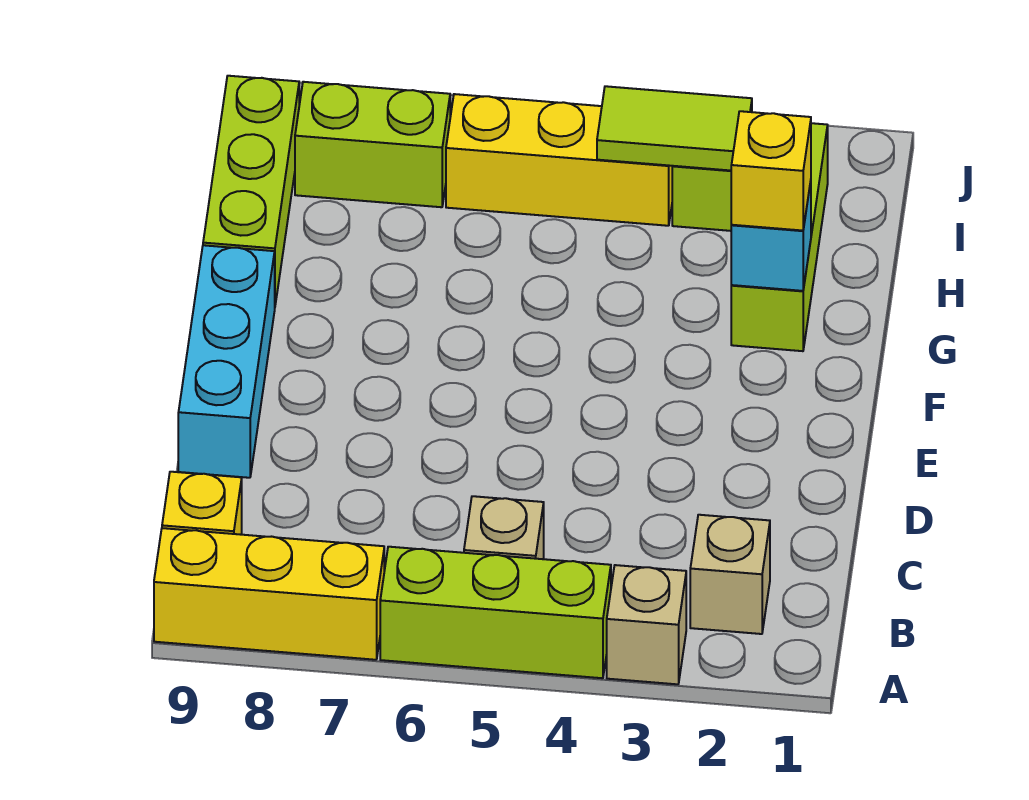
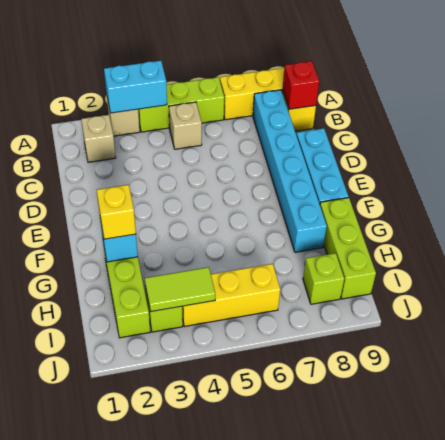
none -> cyan 1x2 brick [104,61,167,113]
none -> cyan 1x6 brick [253,90,327,252]
none -> red 1x1 brick [283,61,319,109]
lime 1x2 brick [295,82,450,207] -> lime 1x1 brick [303,253,344,304]

